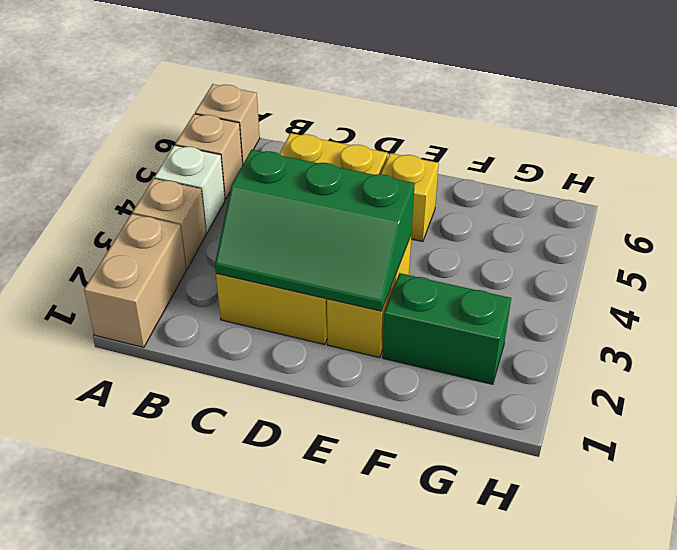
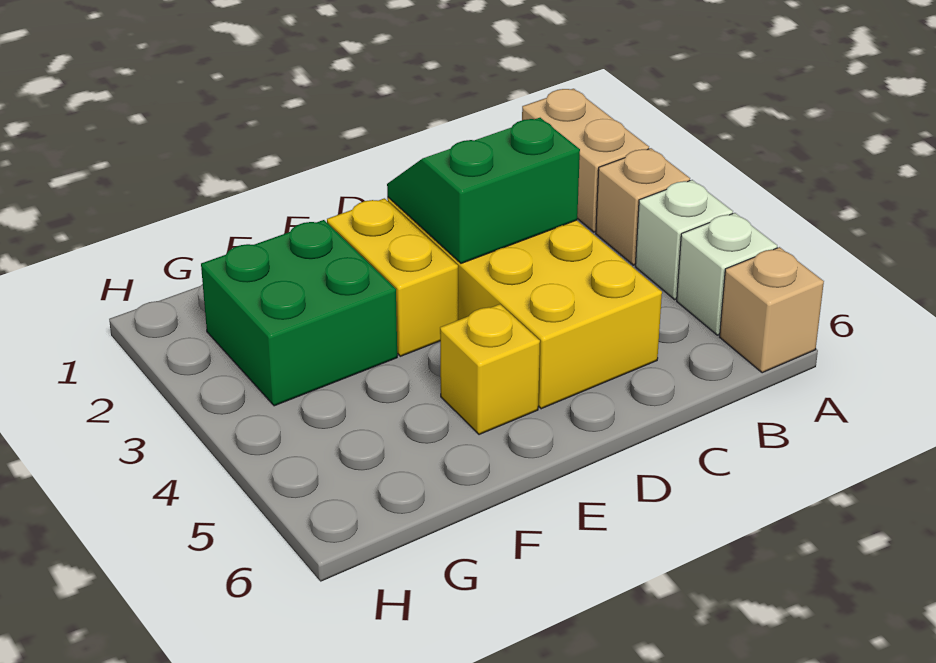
tan 1x1 brick [175,114,243,199] -> white 1x1 brick [677,213,777,335]
green 2x3 slope [215,150,415,311] -> green 2x2 slope [387,118,580,263]
green 1x2 brick [382,273,511,384] -> green 2x2 brick [201,220,397,406]

